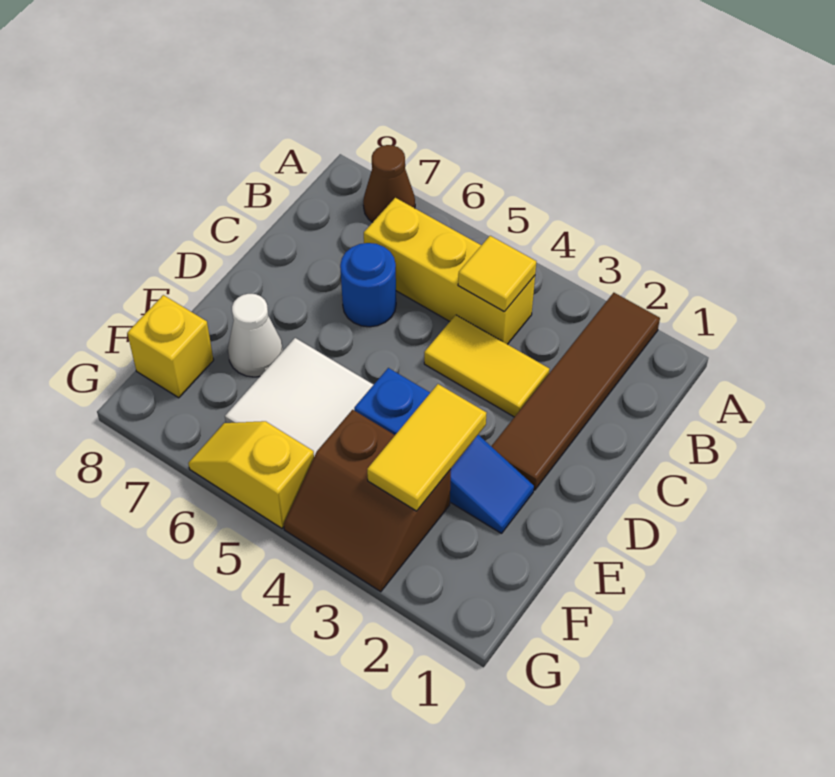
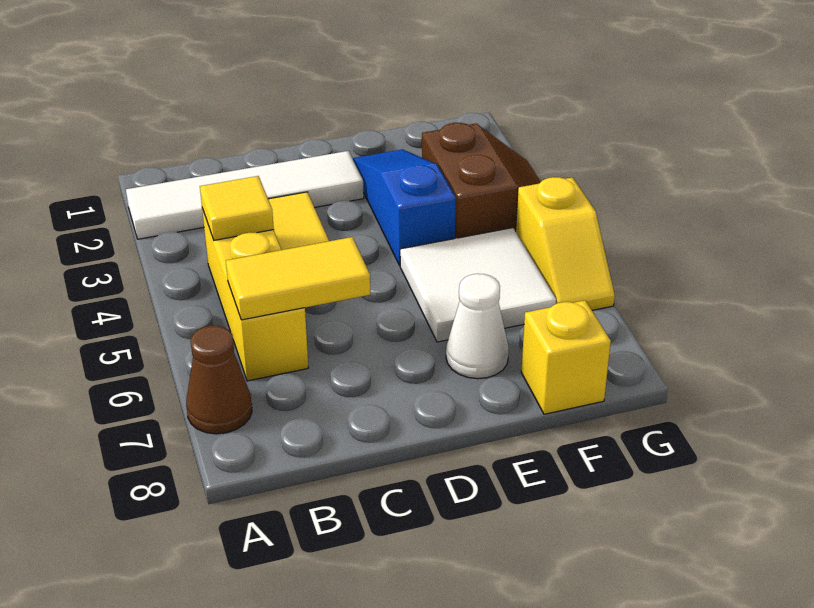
brown 1x4 tile [491,293,660,490] -> white 1x4 tile [126,151,364,239]
blue 1x1 round brick [340,243,396,327] -> none
yellow 1x2 tile [367,384,486,511] -> yellow 1x2 tile moved to [226,237,370,320]

